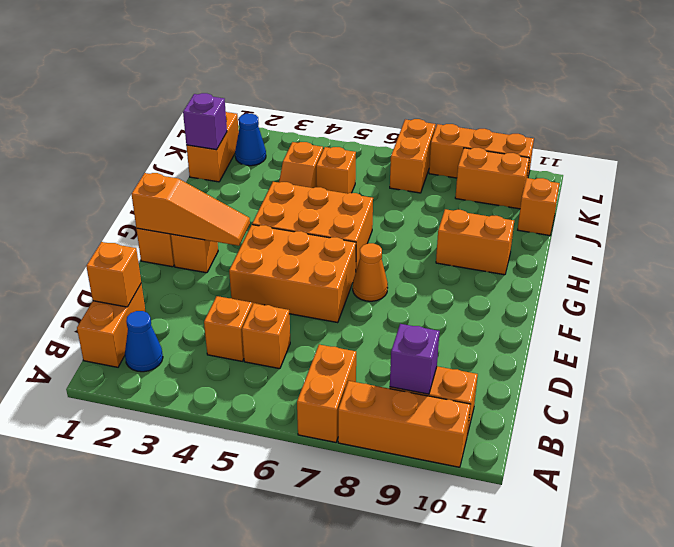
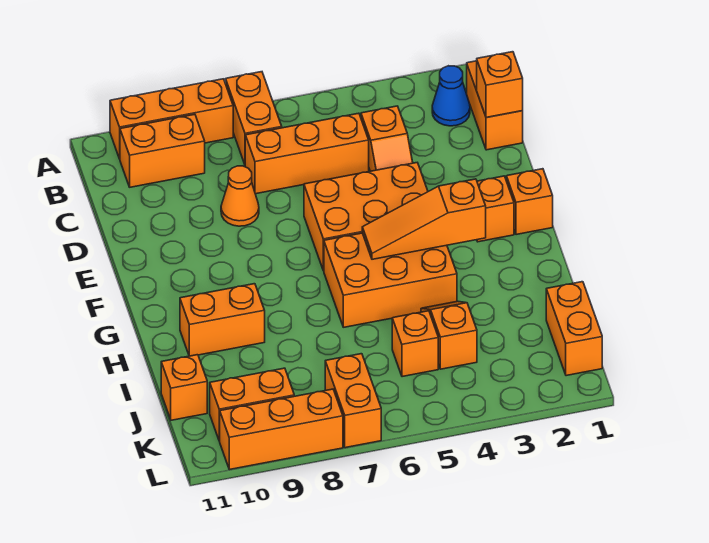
purple 1x1 brick [390,324,440,394] -> none
orange 1x1 brick [242,304,290,369] -> orange 1x3 brick [245,113,369,194]
orange 1x3 slope [132,173,250,246] -> orange 1x3 slope moved to [362,179,486,259]
orange 1x1 cone [353,243,388,301] -> orange 1x1 cone moved to [221,166,259,226]
purple 1x1 brick [183,93,227,150] -> none
blue 1x1 cone [235,114,266,166] -> none

